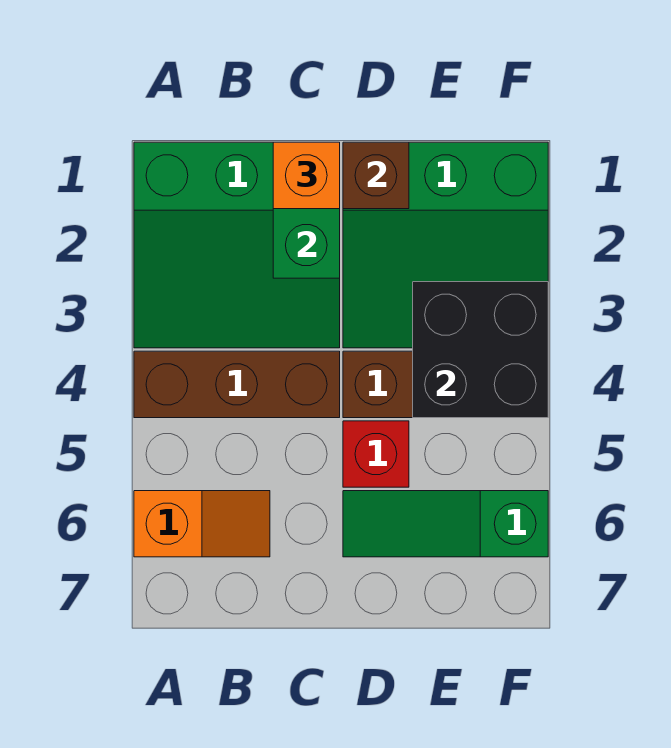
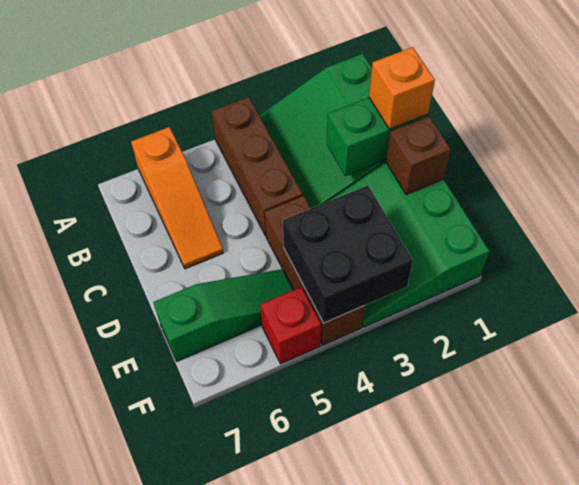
orange 1x2 slope [134,491,270,557] -> orange 1x3 slope [131,127,223,269]
red 1x1 brick [343,421,409,487] -> red 1x1 brick moved to [260,287,321,364]
green 1x3 slope [343,491,548,557] -> green 1x3 slope turned to [153,269,293,361]

